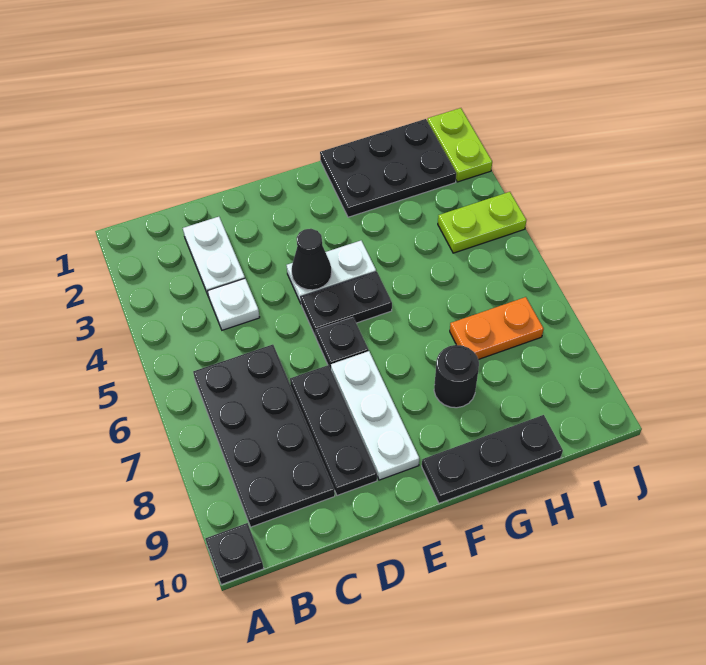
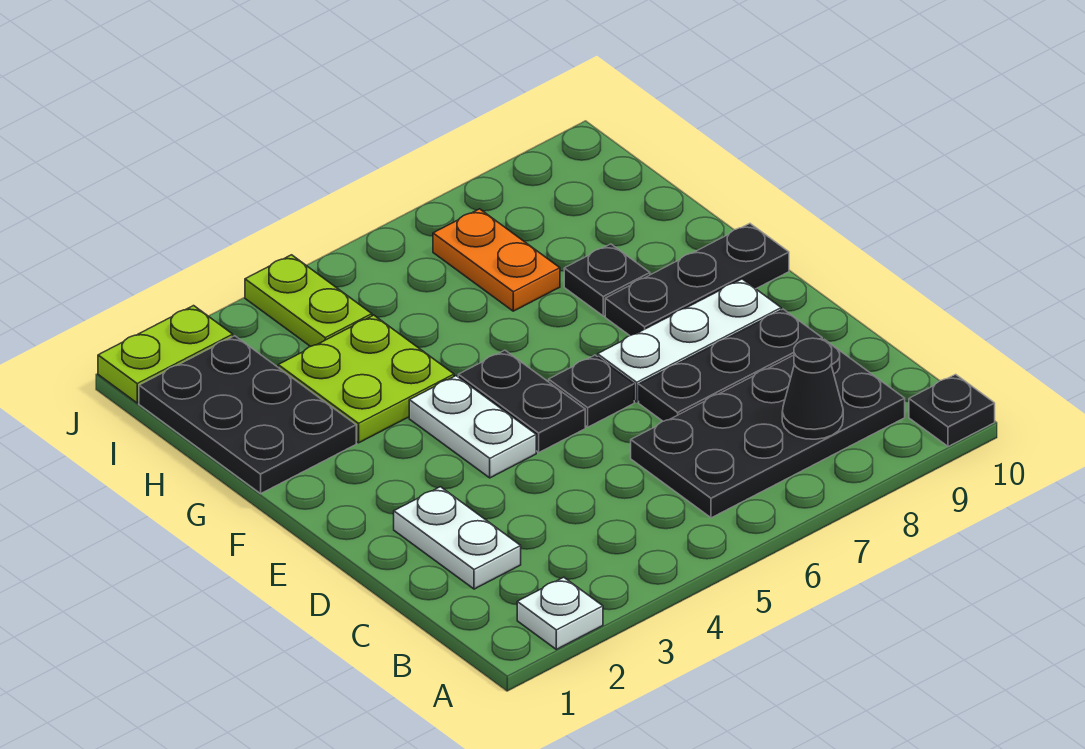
white 1x2 plate [183,217,245,297] -> white 1x2 plate turned to [394,487,521,589]
white 1x1 plate [208,279,260,330] -> white 1x1 plate moved to [517,577,603,649]
black 1x1 cone [292,229,332,290] -> black 1x1 cone moved to [782,338,843,439]
black 1x3 plate [422,415,563,503] -> black 1x3 plate turned to [605,224,789,336]
none -> lime 2x2 plate [278,315,454,443]
black 1x1 round brick [434,345,479,408] -> black 1x1 plate [564,244,650,316]

